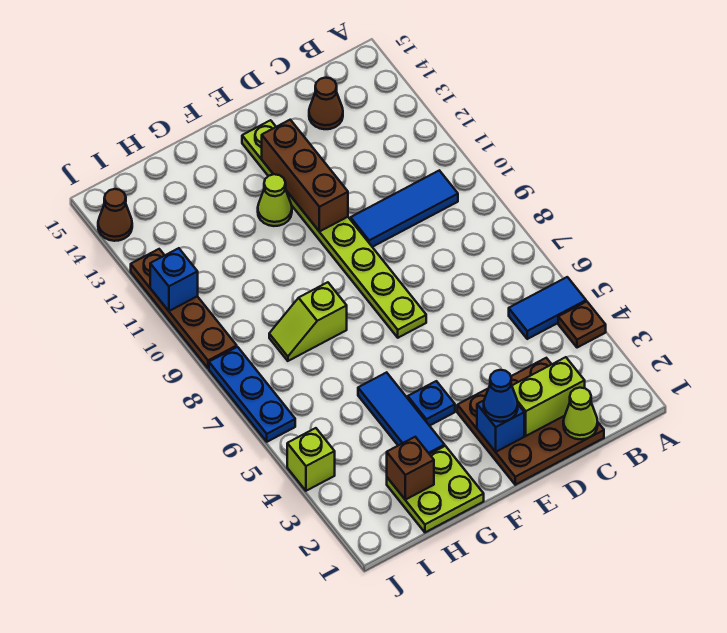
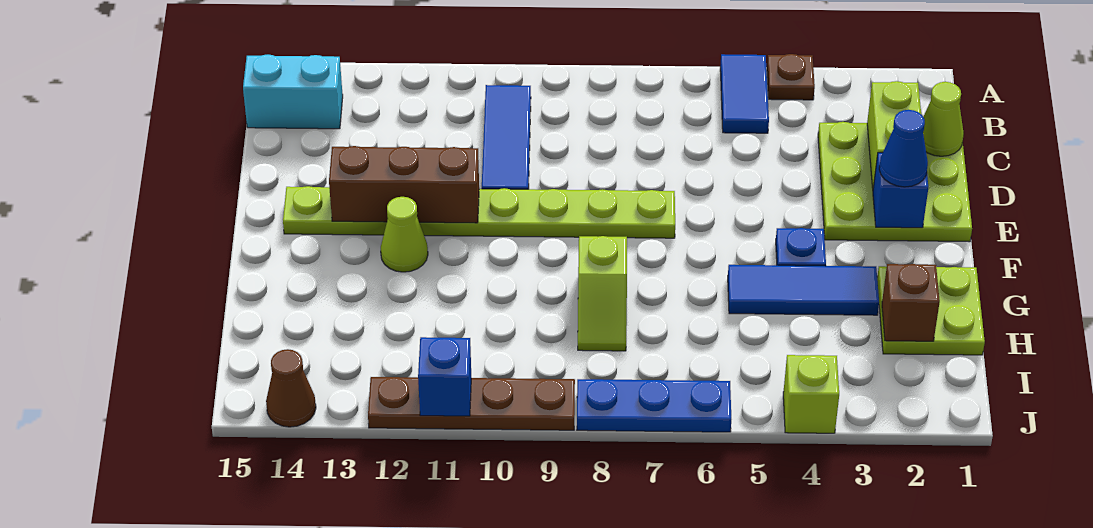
none -> cyan 1x2 brick [243,55,343,129]
brown 3x3 plate [457,358,604,485] -> lime 3x3 plate [818,122,972,242]
brown 1x1 cone [309,78,343,129] -> none

